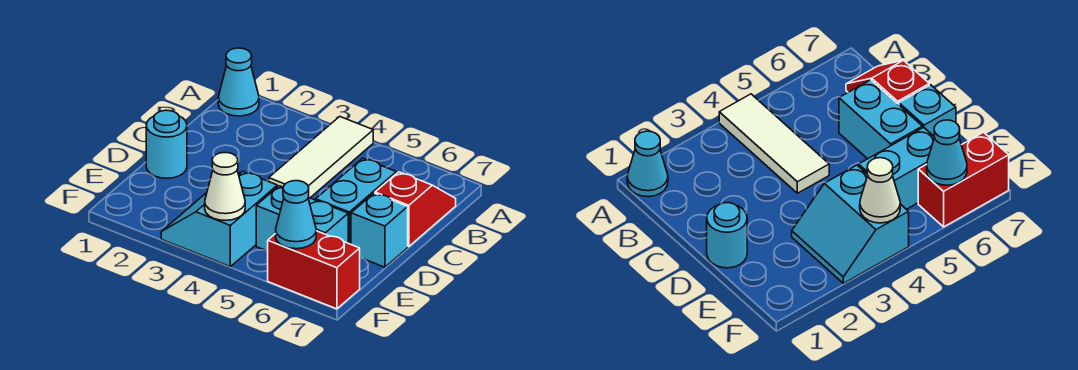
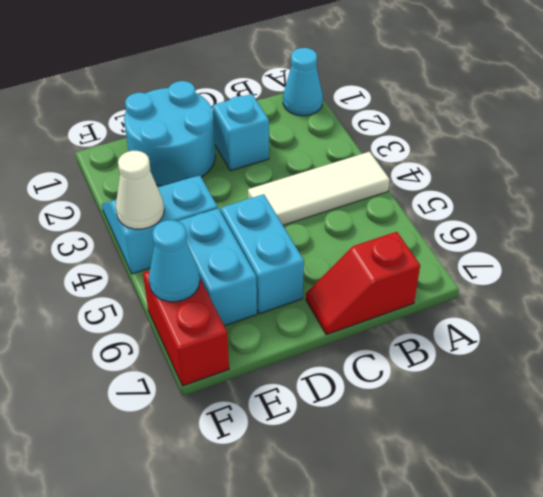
red 1x2 slope [375,172,456,247] -> red 1x2 slope turned to [306,232,420,335]
cyan 1x2 brick [316,158,396,244] -> cyan 1x2 brick turned to [221,194,304,314]
cyan 1x1 round brick [146,110,187,178] -> cyan 2x2 round brick [124,81,215,186]
cyan 1x1 brick [351,193,408,267] -> cyan 1x1 brick moved to [213,94,269,171]

